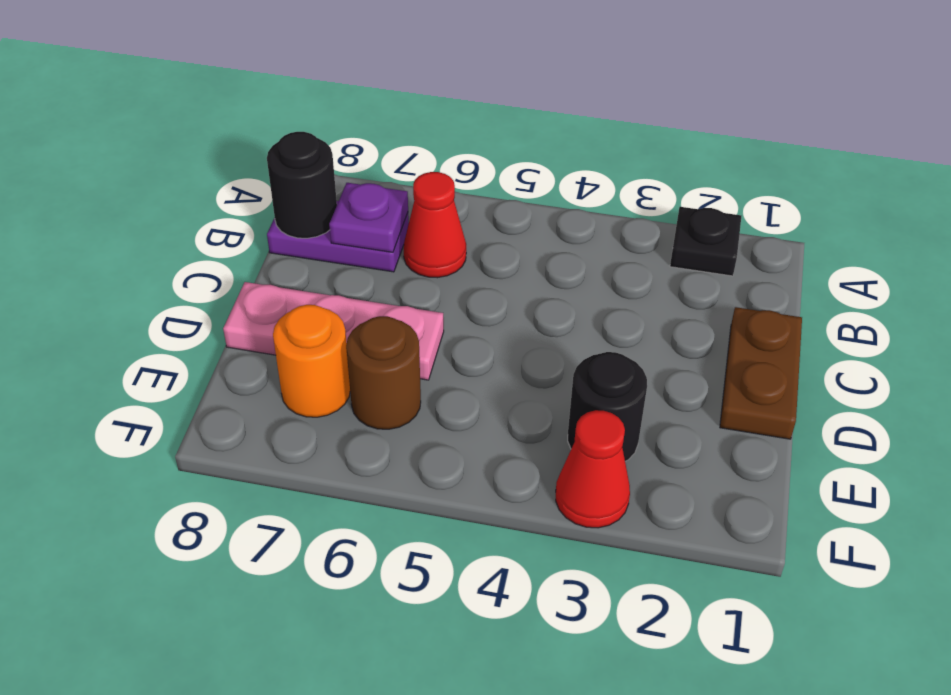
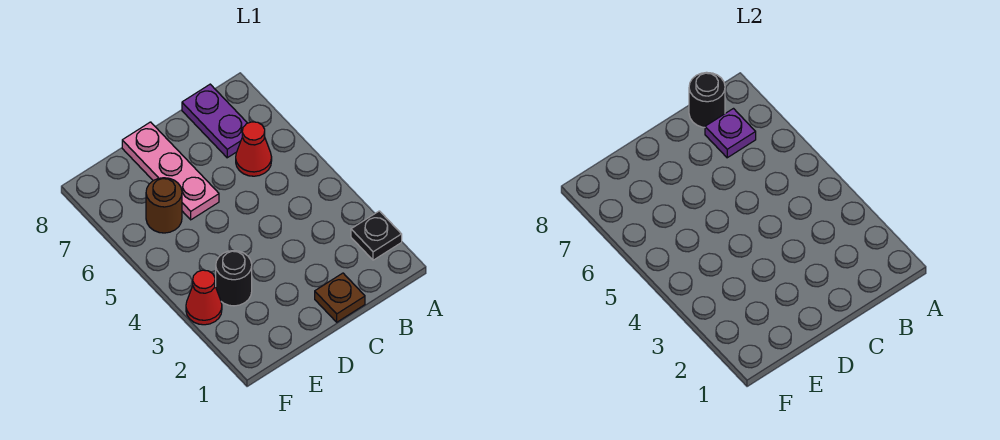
brown 1x2 plate [720,307,802,439] -> brown 1x1 plate [315,273,365,322]
orange 1x1 round brick [273,305,350,417] -> none

